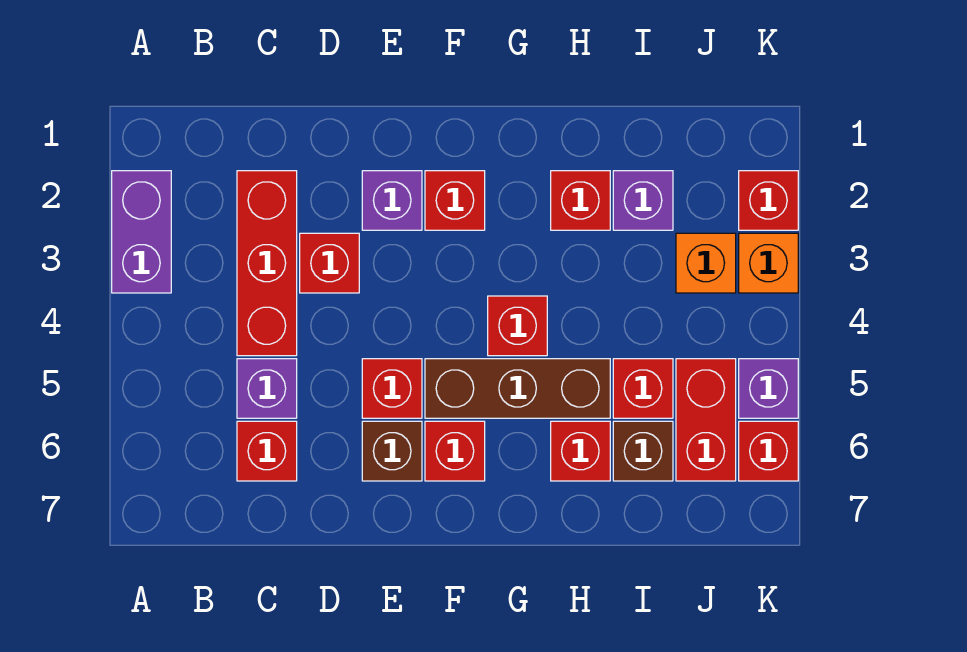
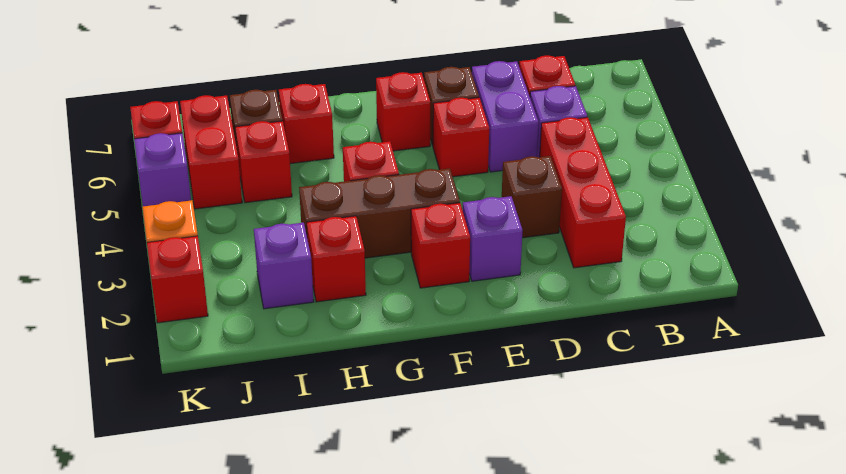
purple 1x2 brick [112,171,171,293] -> purple 1x2 brick moved to [472,61,539,172]
red 1x1 brick [300,233,359,293] -> brown 1x1 brick [502,156,562,238]
brown 1x3 brick [425,359,610,418] -> brown 1x3 brick moved to [299,168,460,258]
orange 1x1 brick [676,233,736,293] -> none

